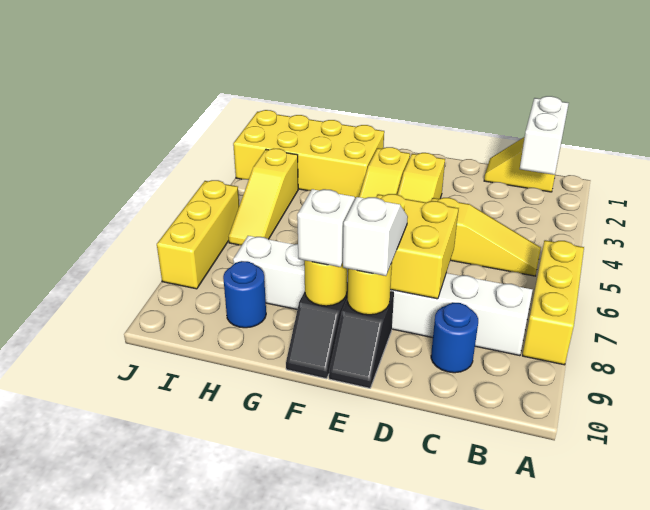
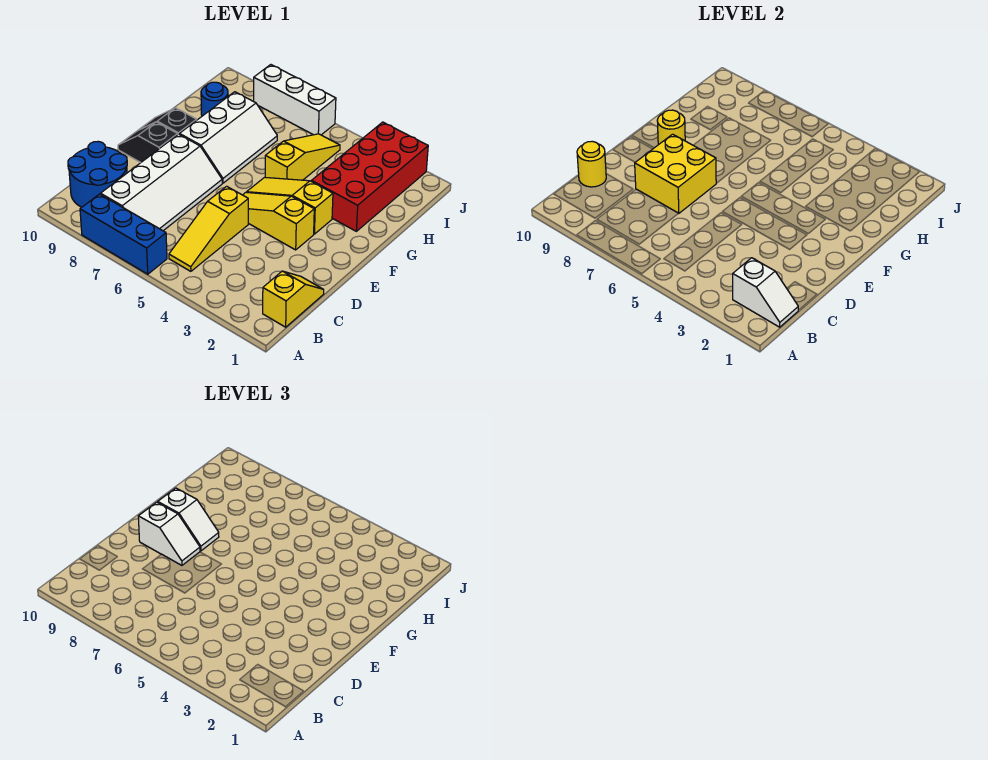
yellow 1x3 brick [522,240,584,365] -> blue 1x3 brick [80,194,167,274]
white 1x2 brick [520,96,569,175] -> white 1x2 slope [733,258,798,327]
blue 1x1 round brick [431,303,478,373] -> blue 2x2 round brick [68,141,127,207]
yellow 1x1 round brick [347,263,392,315] -> yellow 1x1 round brick moved to [577,141,606,187]
yellow 2x4 brick [233,110,384,198] -> red 2x4 brick [311,122,428,231]
yellow 1x3 slope [229,149,298,245] -> yellow 1x3 slope turned to [265,134,340,180]
yellow 1x3 brick [157,180,239,289] -> white 1x3 brick [254,65,336,135]

